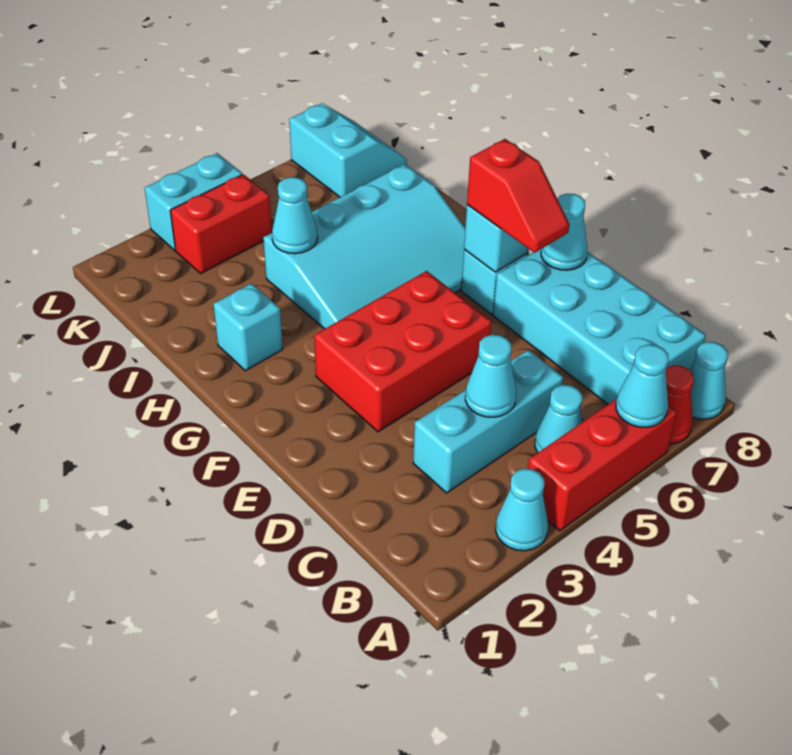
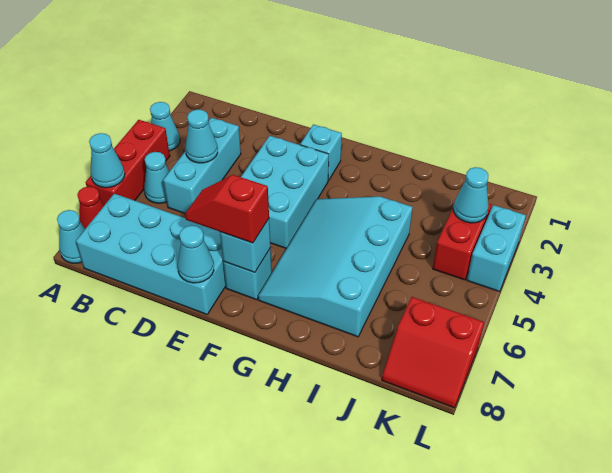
red 2x3 brick [314,271,492,432] -> cyan 2x3 brick [241,136,329,249]
cyan 1x1 brick [213,283,283,371] -> cyan 1x1 brick moved to [300,124,342,181]
cyan 1x1 cone [272,177,318,254] -> cyan 1x1 cone moved to [453,167,489,223]
cyan 2x2 slope [289,103,407,197] -> red 2x2 slope [382,297,484,408]

